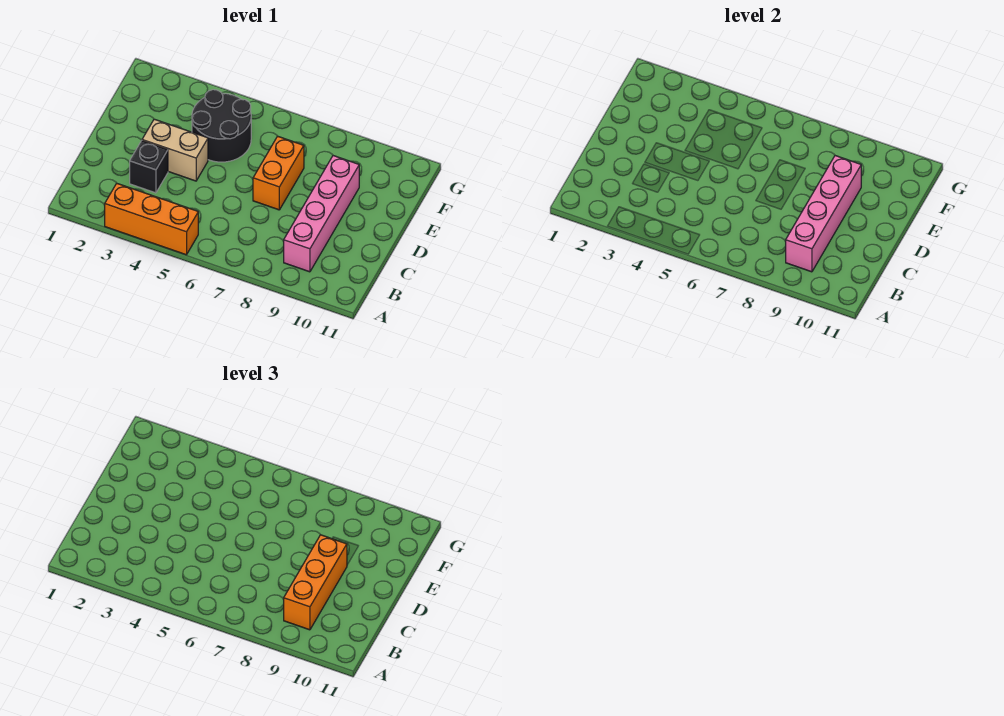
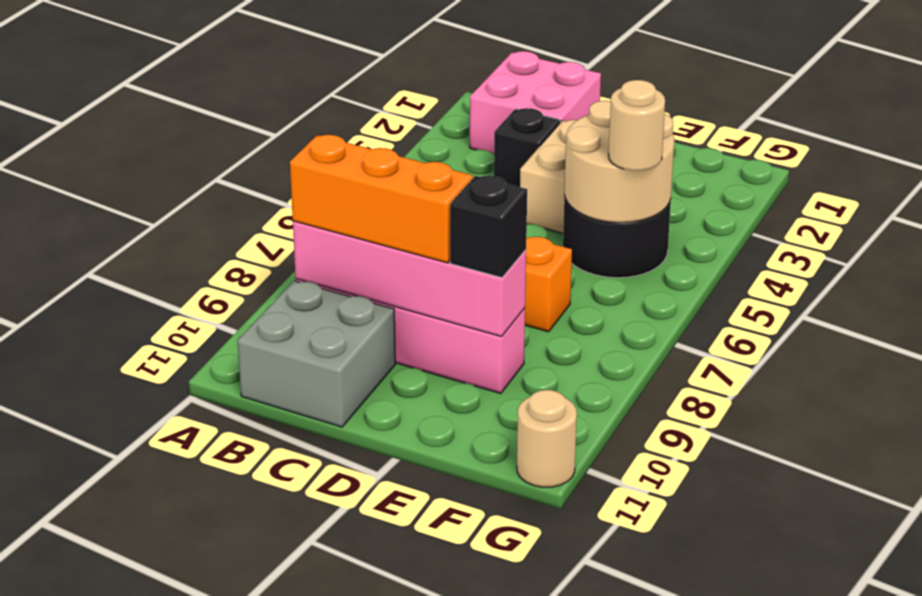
orange 1x3 brick [105,183,198,255] -> none
none -> pink 2x2 brick [470,51,601,154]
none -> grey 2x2 brick [237,281,395,427]
none -> tan 2x2 round brick [564,101,674,223]
none -> black 1x1 brick [450,176,527,278]
none -> tan 1x1 round brick [609,80,665,171]
none -> tan 1x1 round brick [517,390,577,487]

